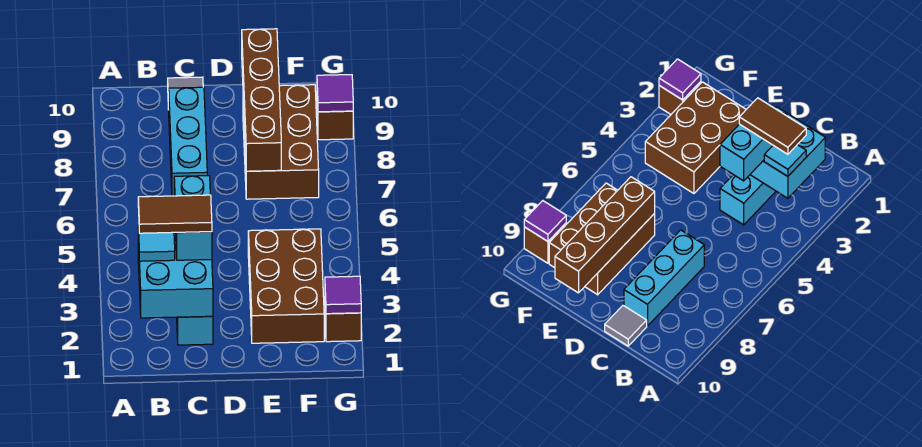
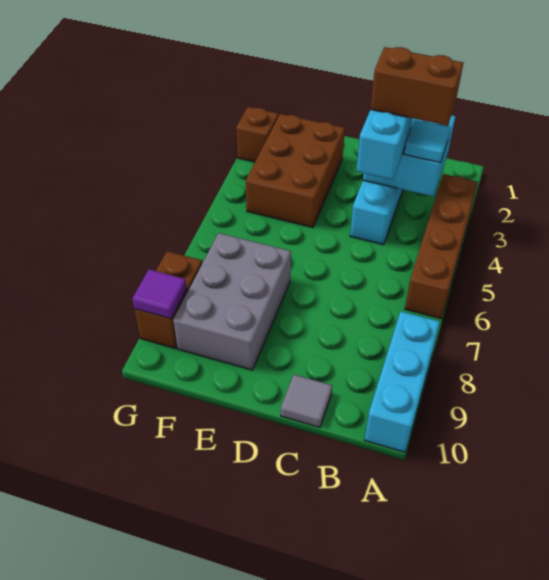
brown 1x2 tile [138,195,212,233] -> brown 1x2 brick [370,47,463,126]
cyan 1x3 brick [169,87,207,196] -> cyan 1x3 brick moved to [365,312,440,452]
brown 2x3 brick [243,85,319,199] -> grey 2x3 brick [173,233,291,370]
brown 1x4 brick [242,29,281,171] -> brown 1x4 brick moved to [405,174,478,319]
purple 1x1 tile [325,276,361,314] -> none
brown 1x1 brick [317,97,353,140] -> brown 1x2 brick [134,251,202,348]

